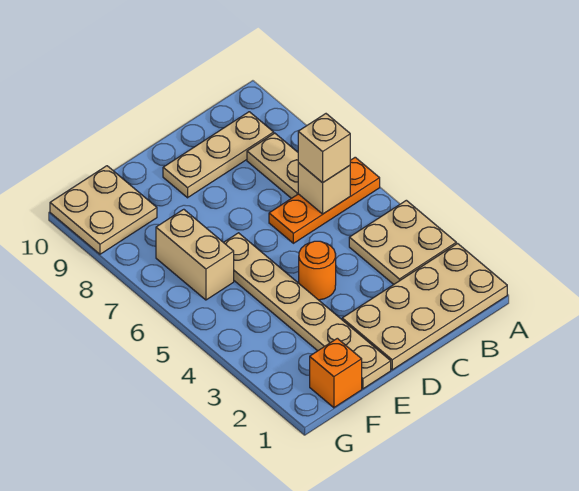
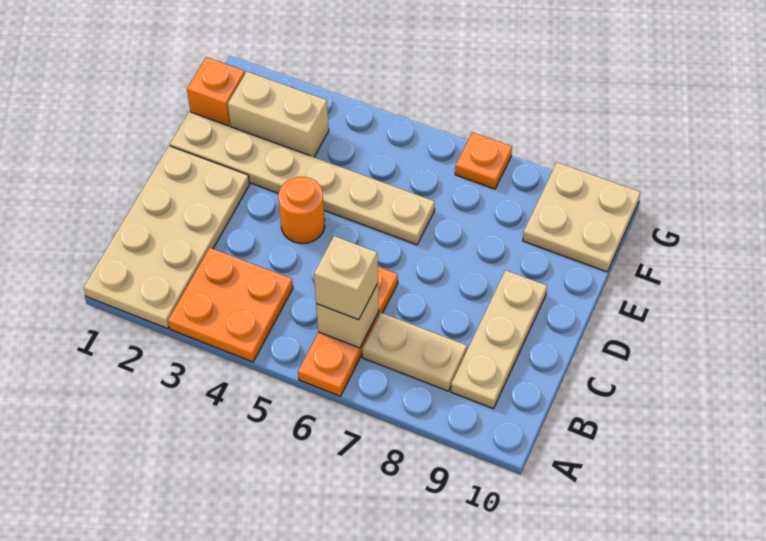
tan 2x2 plate [349,200,456,284] -> orange 2x2 plate [168,248,293,362]
tan 1x2 brick [156,209,234,300] -> tan 1x2 brick moved to [228,72,329,157]
none -> orange 1x1 plate [455,132,512,189]

